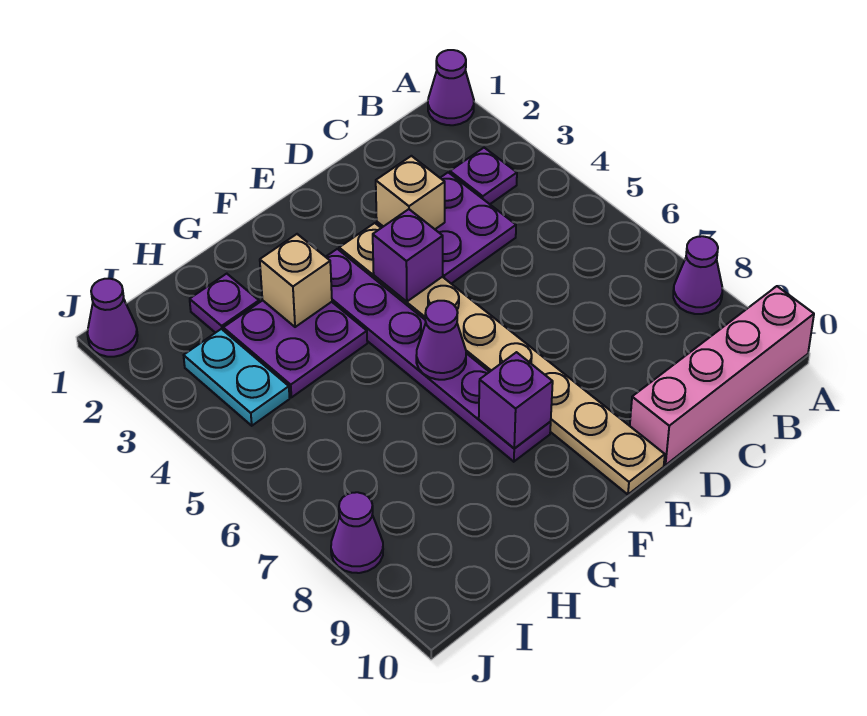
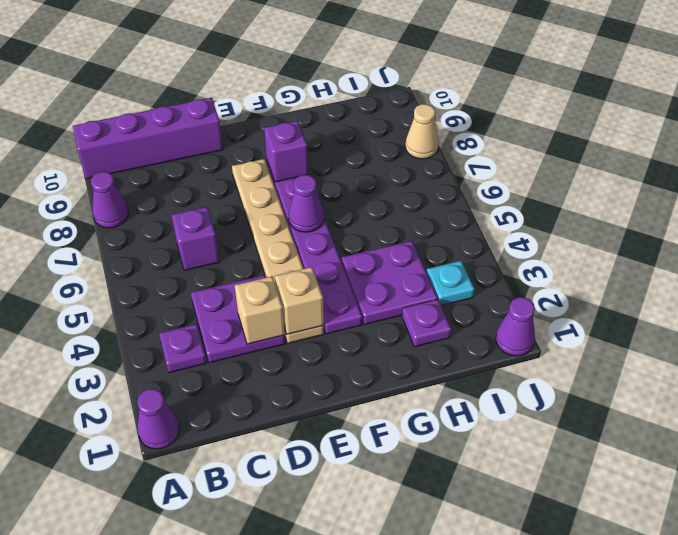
pink 1x4 brick [630,286,814,465] -> purple 1x4 brick [73,98,223,179]
tan 1x8 plate [339,223,665,494] -> tan 1x6 plate [232,159,324,343]
purple 1x1 brick [373,209,443,302] -> purple 1x1 brick moved to [172,207,219,271]
tan 1x1 brick [260,234,332,327] -> tan 1x1 brick moved to [275,267,324,334]
cyan 1x2 plate [184,329,290,426] -> cyan 1x1 plate [427,261,475,306]
purple 1x1 cone [331,492,383,573] -> tan 1x1 cone [405,104,439,159]

